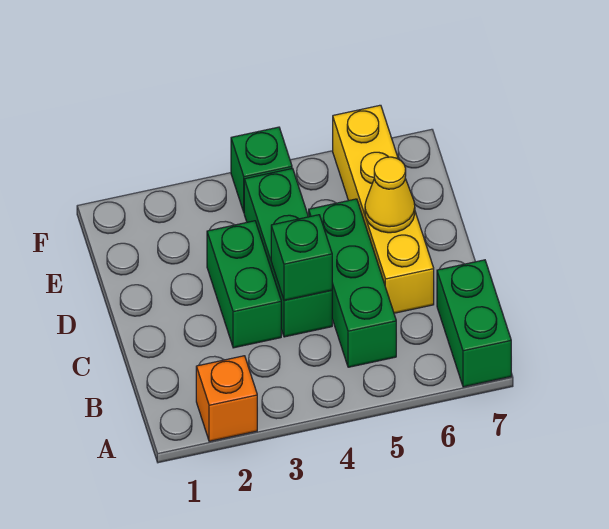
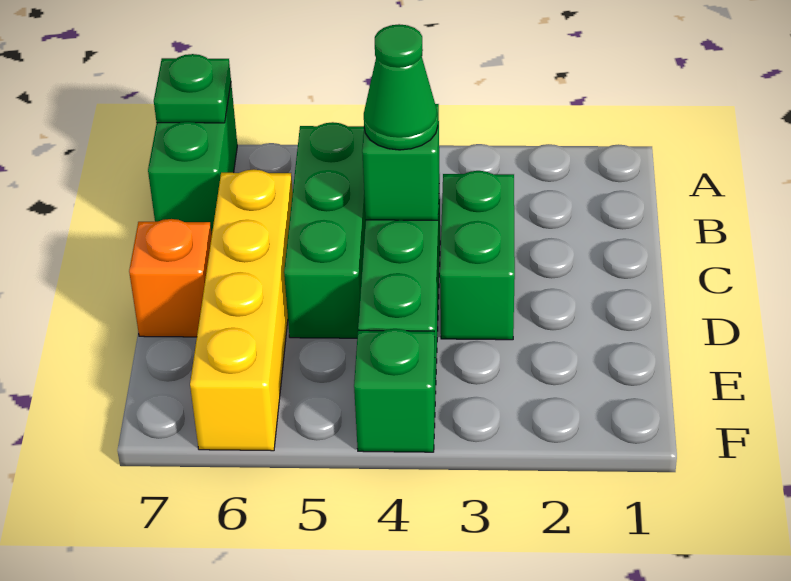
orange 1x1 brick [196,356,257,441] -> orange 1x1 brick moved to [129,219,212,337]
none -> green 1x1 plate [154,54,231,123]
none -> green 1x1 cone [364,24,438,150]
yellow 1x1 cone [365,157,415,233] -> none

